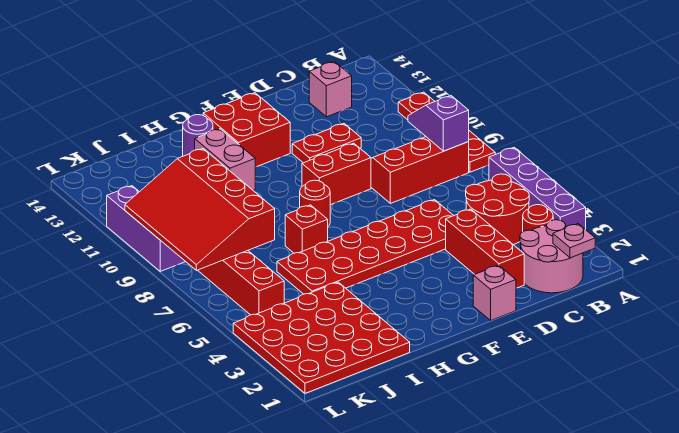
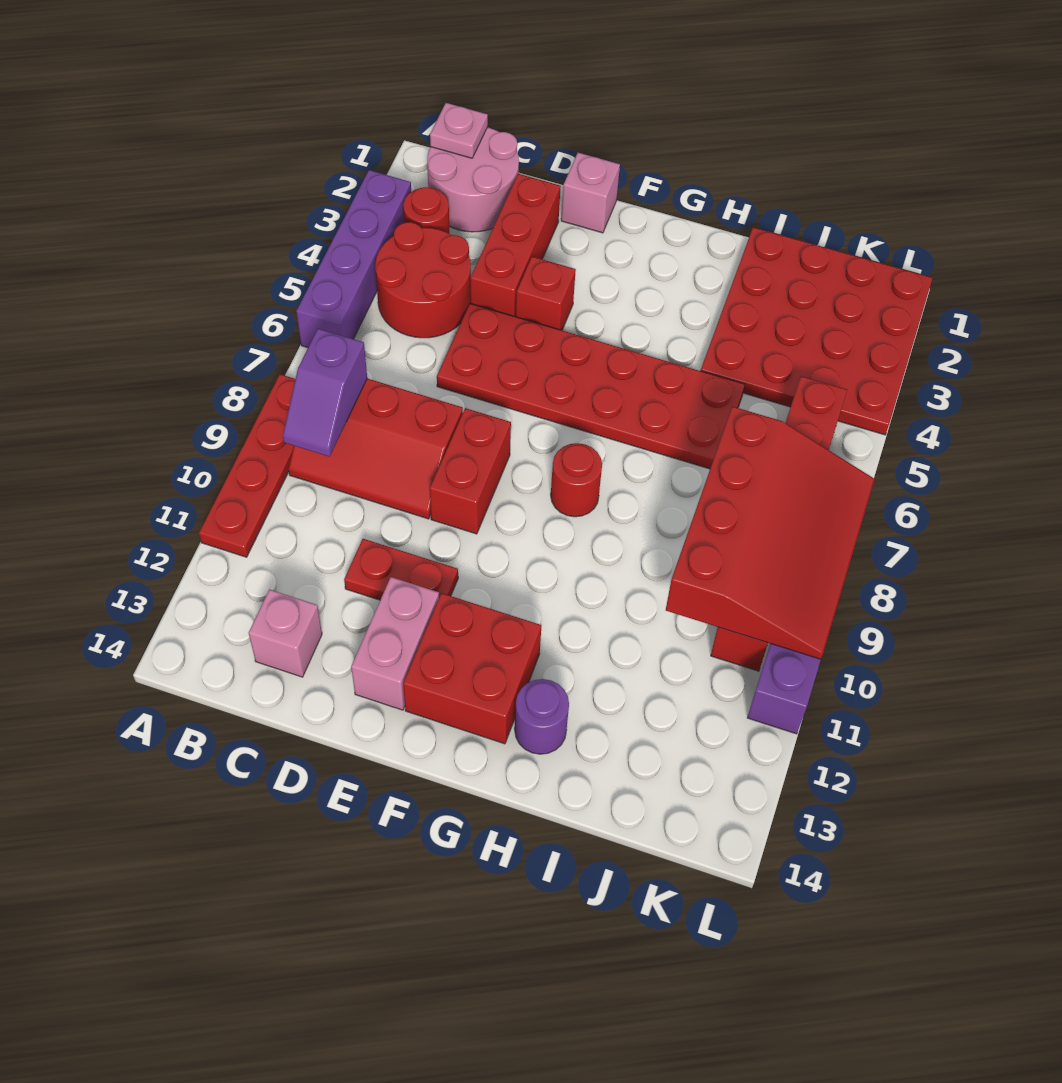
red 1x2 brick [302,143,371,205] -> red 1x2 brick turned to [430,408,511,534]
red 1x1 brick [285,205,328,253] -> red 1x1 brick moved to [516,257,576,330]
pink 1x2 brick [195,129,255,190] -> pink 1x2 brick moved to [351,577,439,710]

